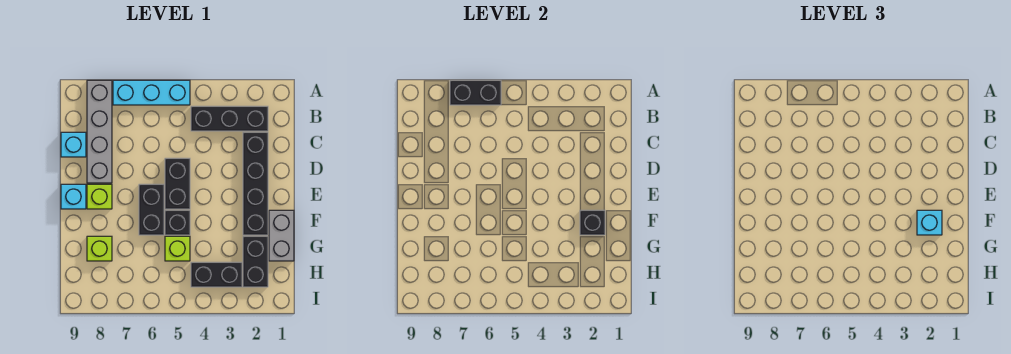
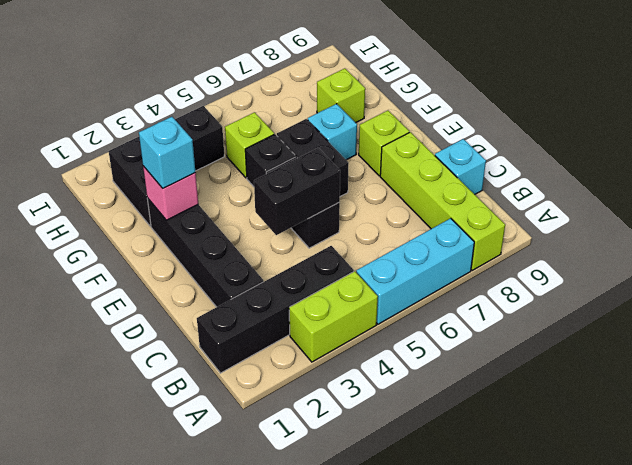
none -> lime 1x2 brick [289,271,378,362]
black 1x2 brick [450,80,501,105] -> black 1x2 brick moved to [254,148,340,235]
grey 1x4 brick [87,80,112,183] -> lime 1x4 brick [380,132,505,271]
black 1x3 brick [191,106,268,131] -> black 1x4 brick [197,246,354,373]
cyan 1x1 brick [61,184,86,209] -> cyan 1x1 brick moved to [308,104,357,160]
grey 1x2 brick [269,210,294,261] -> none
black 1x1 brick [580,210,605,235] -> pink 1x1 brick [143,166,198,220]

